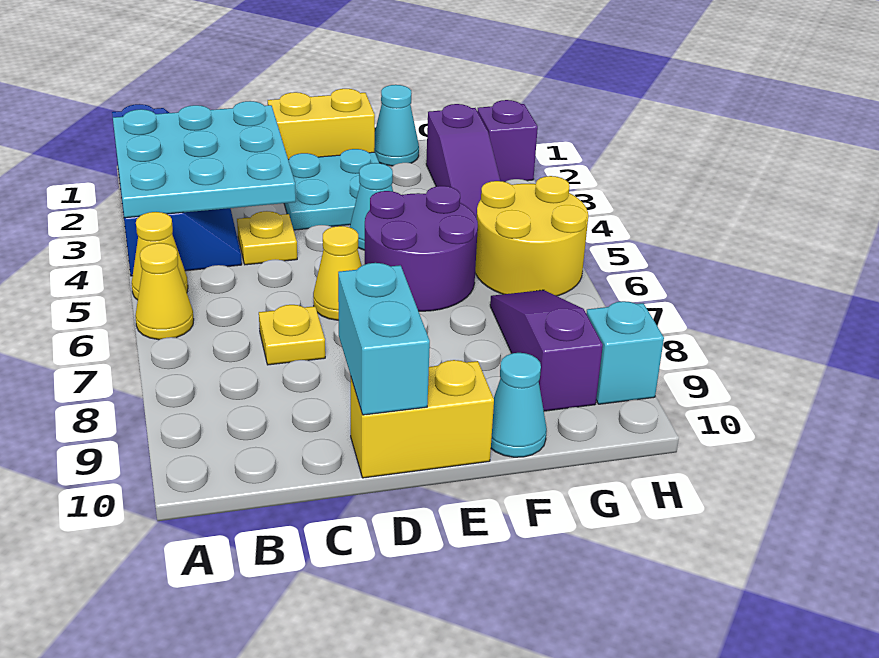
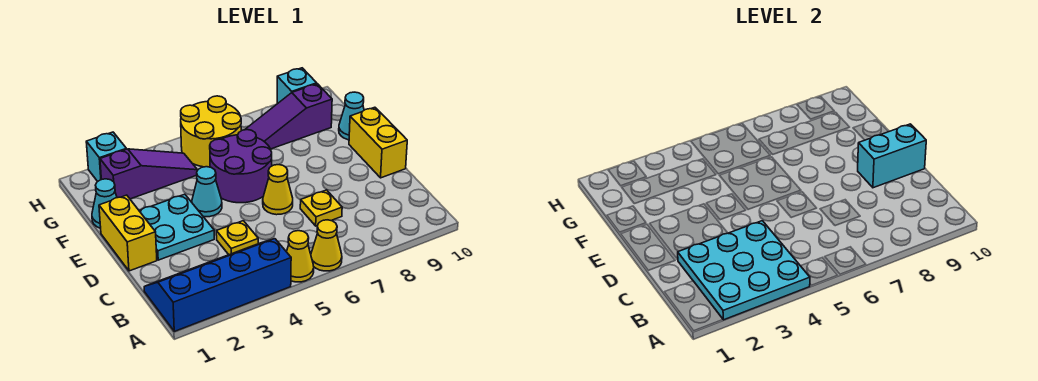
purple 1x1 brick [477,100,538,182] -> cyan 1x1 brick [86,132,126,181]

